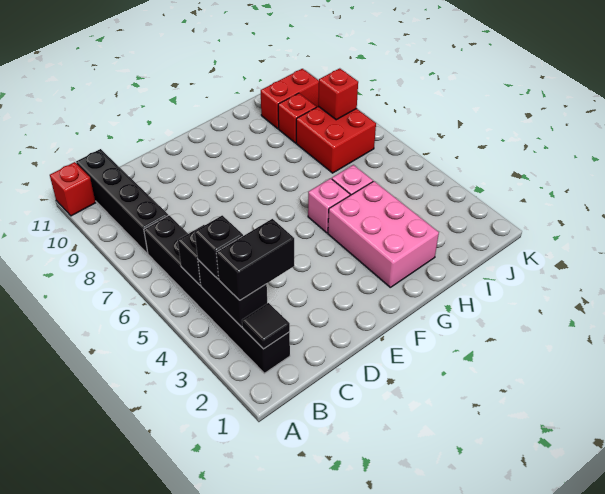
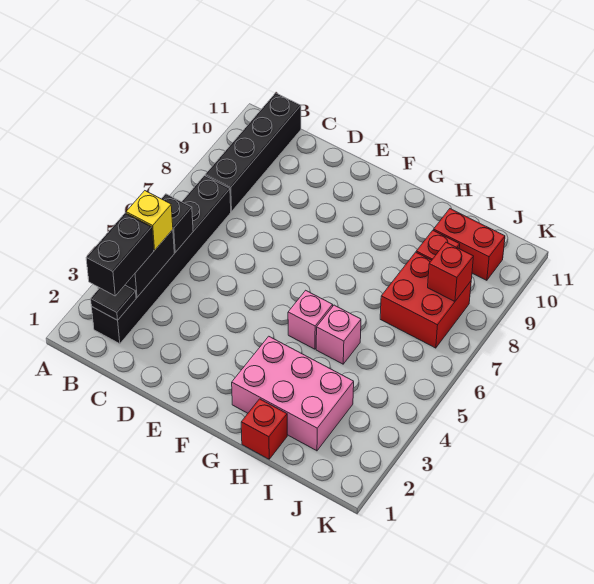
red 1x1 brick [50,162,96,216] -> red 1x1 brick moved to [241,399,287,459]
black 1x2 brick [216,219,294,300] -> black 1x2 brick turned to [86,213,154,296]
black 1x1 brick [195,215,243,279] -> yellow 1x1 brick [126,191,173,250]
pink 2x3 brick [328,181,439,287] -> pink 2x3 brick turned to [232,336,354,451]

